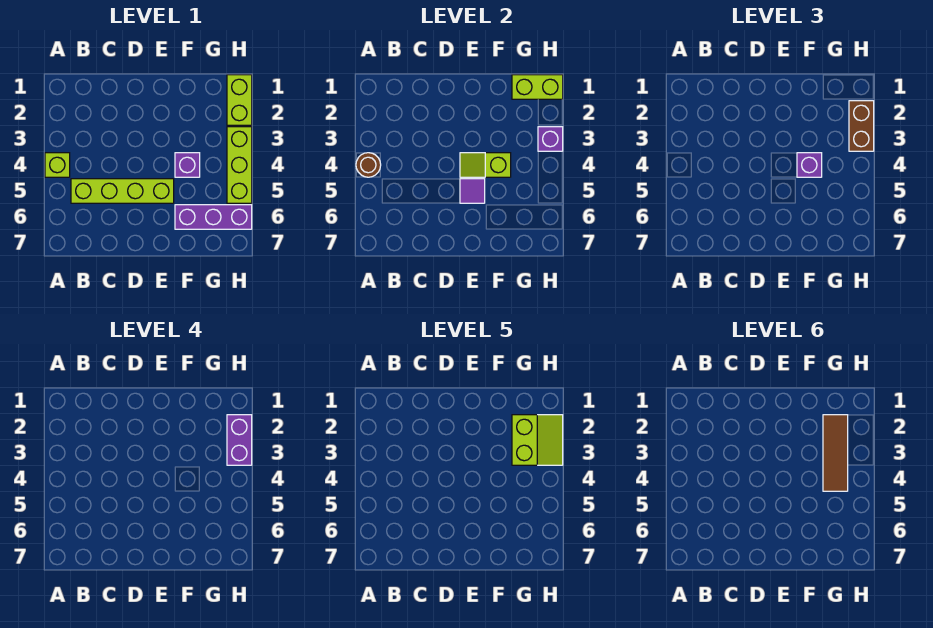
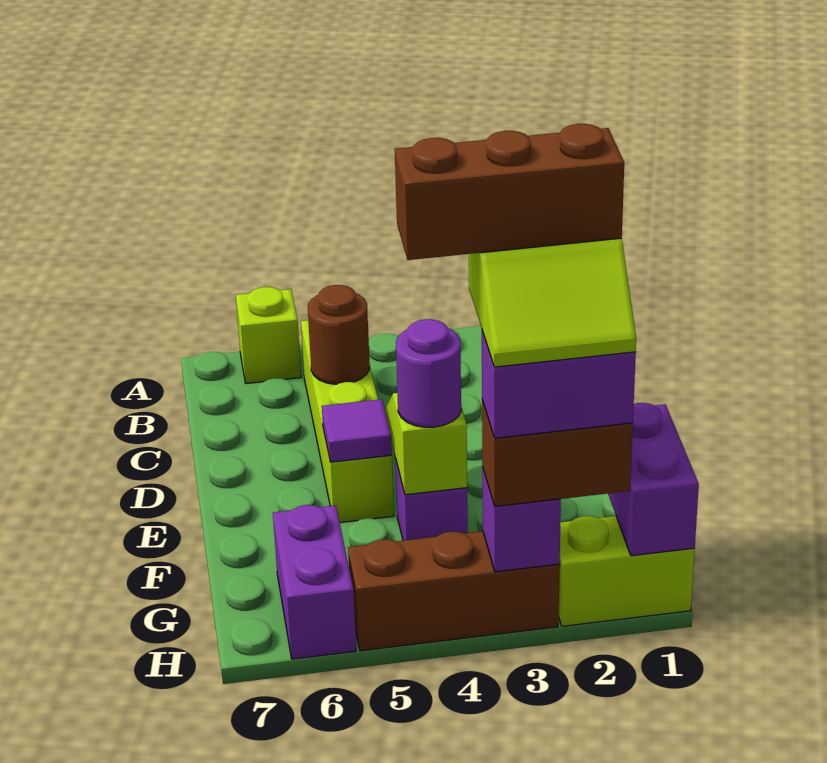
lime 1x1 brick [45,153,70,177] -> lime 1x1 brick moved to [236,287,301,384]
brown 1x1 round brick [356,153,381,177] -> brown 1x1 round brick moved to [308,285,370,384]
purple 1x1 brick [797,153,822,177] -> purple 1x1 round brick [396,319,461,427]
purple 1x3 brick [175,205,252,229] -> purple 1x2 brick [273,505,356,659]
lime 1x2 brick [512,75,563,99] -> purple 1x2 brick [608,403,699,556]
brown 1x3 tile [823,415,848,491] -> brown 1x3 brick [395,124,624,260]
lime 1x3 brick [227,127,252,203] -> brown 1x3 brick [348,531,560,651]

